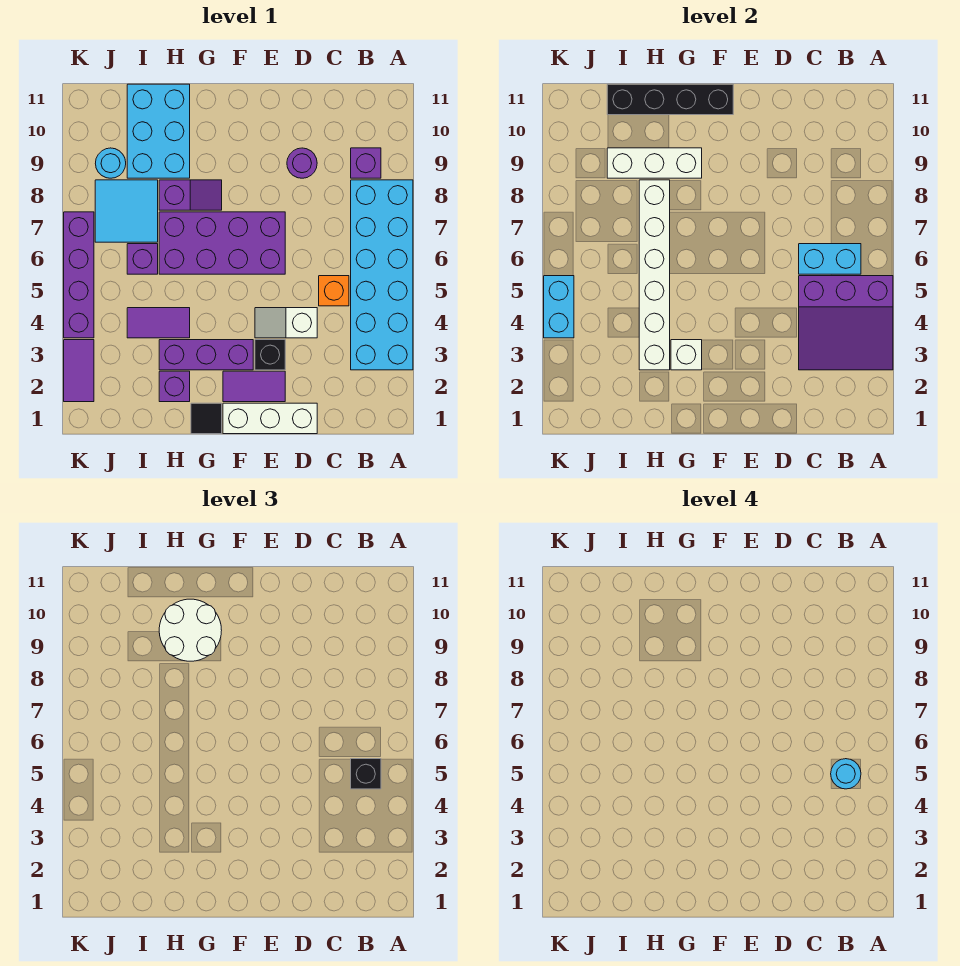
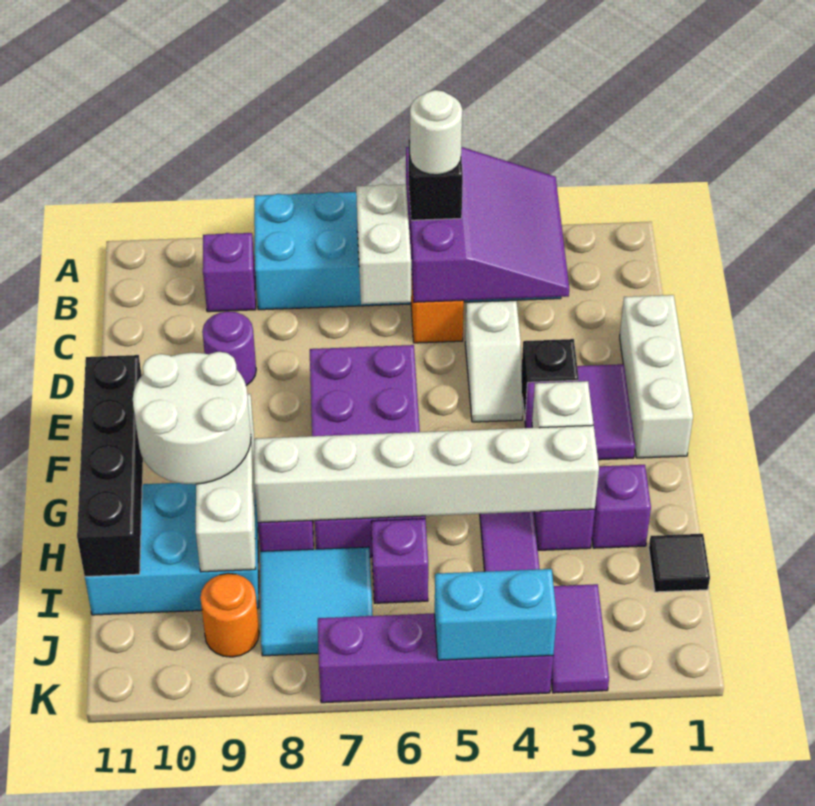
cyan 1x1 round brick [831,759,861,789] -> white 1x1 round brick [410,90,462,175]
cyan 1x2 brick [799,244,861,274] -> white 1x2 brick [356,184,411,304]
black 1x1 tile [191,403,222,434] -> black 1x1 tile moved to [649,534,710,592]
cyan 1x1 round brick [95,148,126,178] -> orange 1x1 round brick [200,573,259,657]
purple 1x2 tile [64,340,94,402] -> purple 1x2 tile turned to [551,584,609,693]

